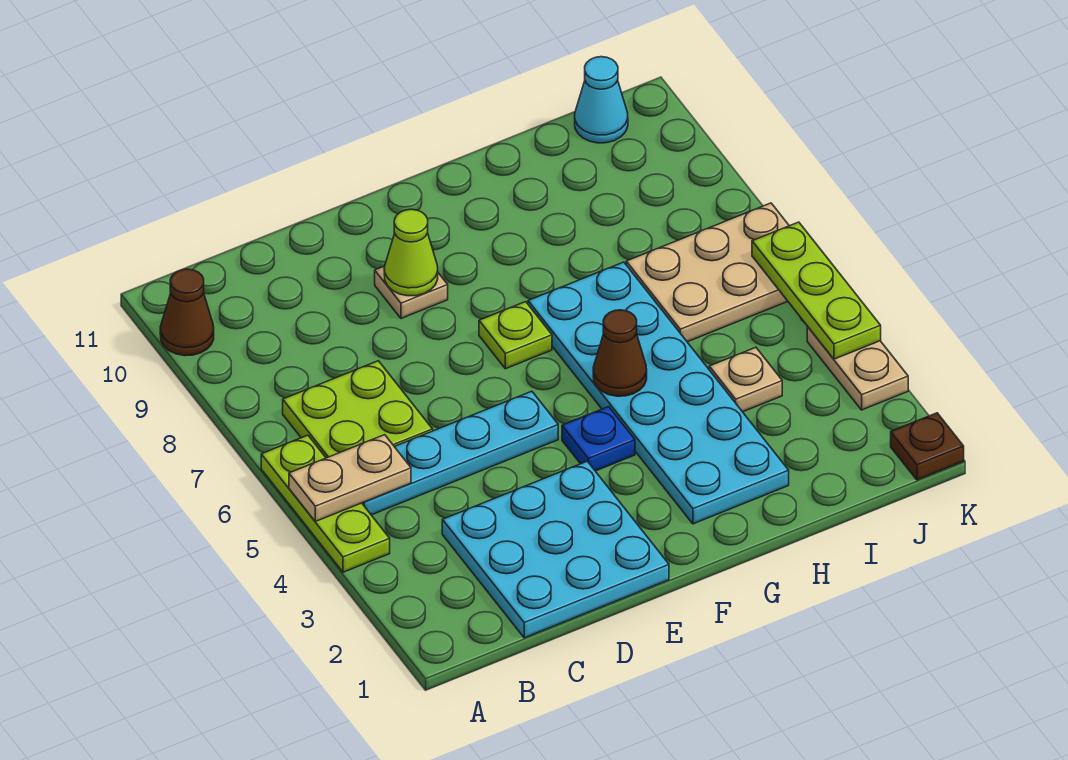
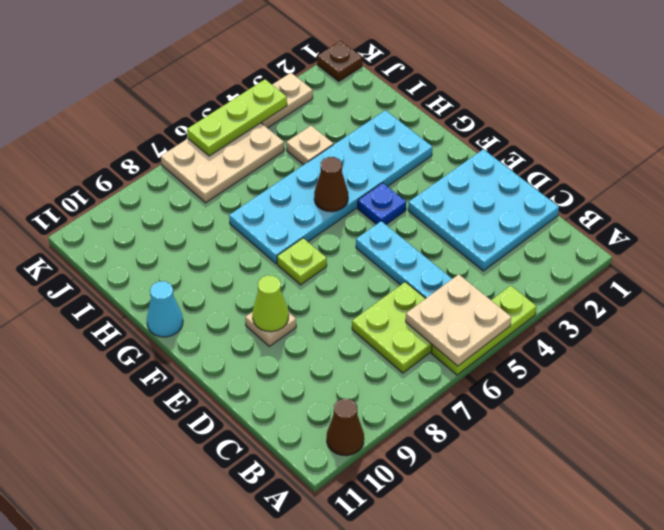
tan 1x2 plate [289,435,411,521] -> tan 2x2 plate [406,274,511,366]
tan 2x3 plate [626,203,789,342] -> tan 2x3 plate turned to [161,123,284,203]
cyan 1x1 cone [575,57,628,143] -> cyan 1x1 cone moved to [147,281,183,337]

